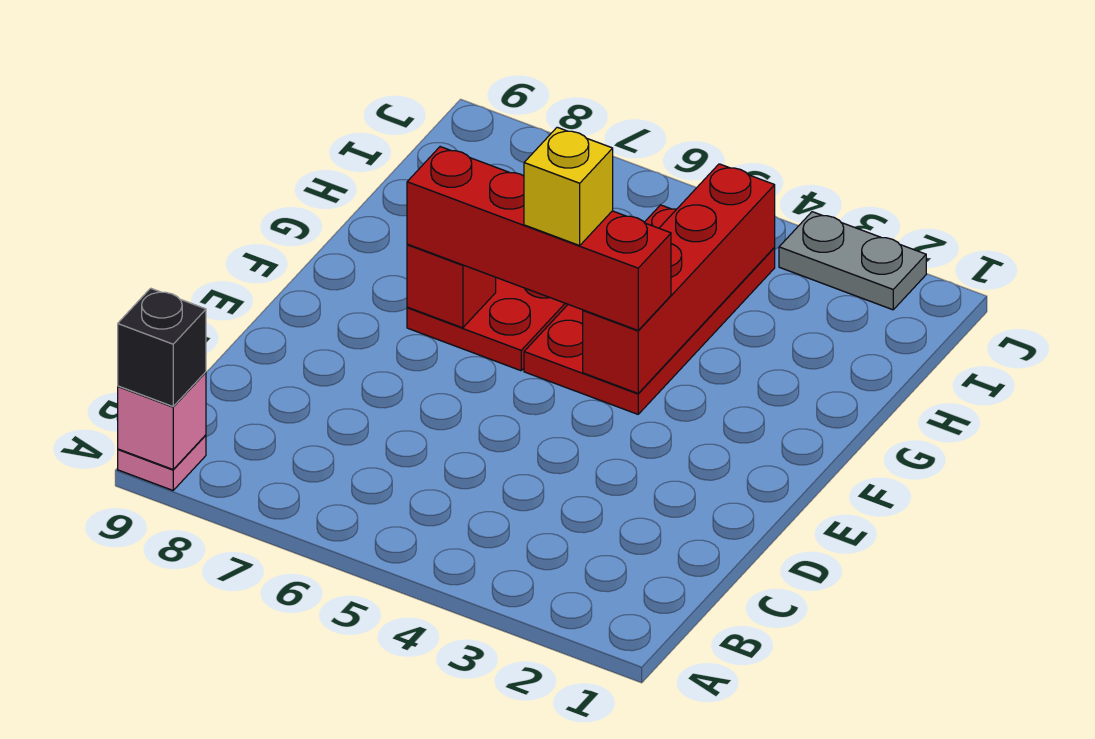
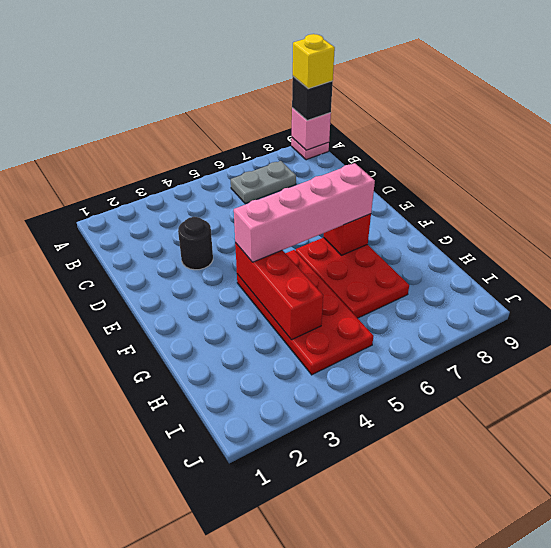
none -> black 1x1 round brick [178,217,213,270]
red 1x4 brick [583,164,775,393] -> red 1x3 brick [235,243,323,340]
red 1x4 brick [407,147,671,330] -> pink 1x4 brick [234,163,375,262]
yellow 1x1 brick [524,127,613,246] -> yellow 1x1 brick moved to [293,34,335,89]
grey 1x2 plate [779,212,926,310] -> grey 1x2 plate moved to [231,161,296,204]

